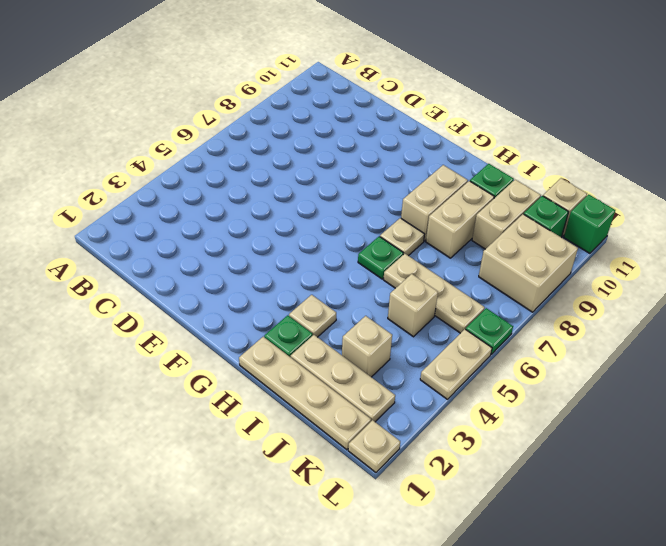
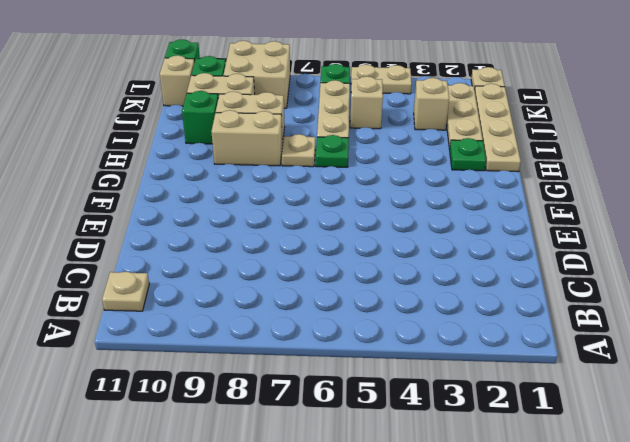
tan 1x1 plate [289,295,336,337] -> tan 1x1 plate moved to [102,272,149,311]

